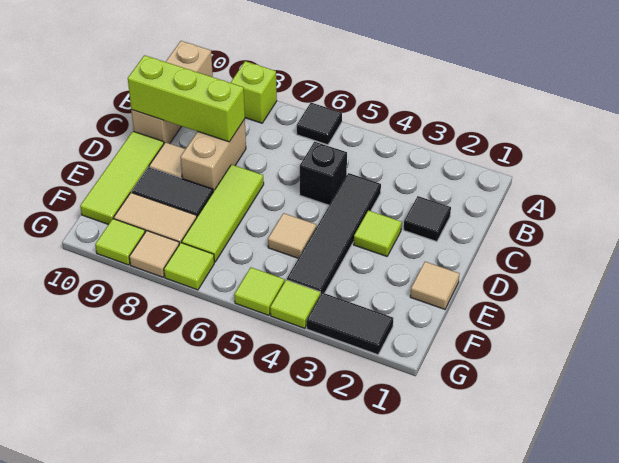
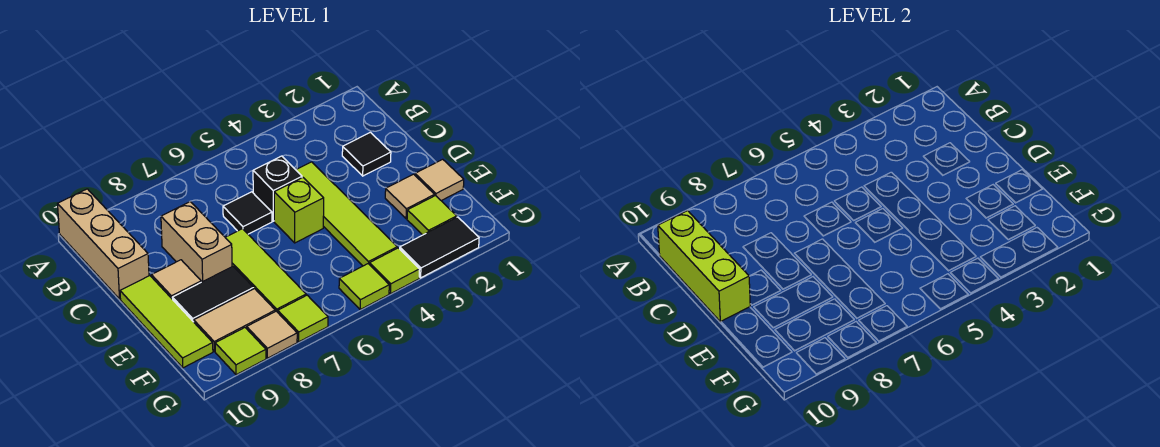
black 1x1 tile [297,103,342,145] -> black 1x1 tile moved to [223,192,272,234]
lime 1x1 brick [231,61,277,123] -> lime 1x1 brick moved to [274,178,324,243]
black 1x4 tile [287,173,381,295] -> lime 1x4 tile [296,162,397,266]
lime 1x3 brick [128,55,245,142] -> lime 1x3 brick turned to [658,211,750,322]
lime 1x1 tile [354,210,402,256] -> lime 1x1 tile moved to [407,196,457,235]
tan 1x1 tile [268,213,316,258] -> tan 1x1 tile moved to [385,174,434,219]

